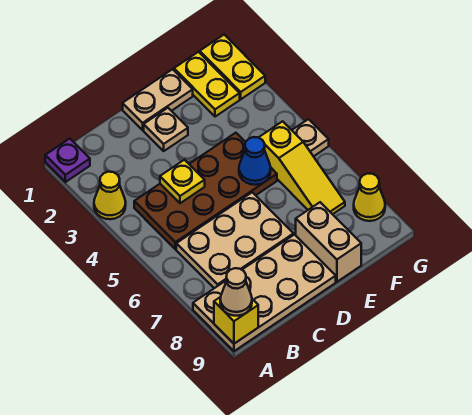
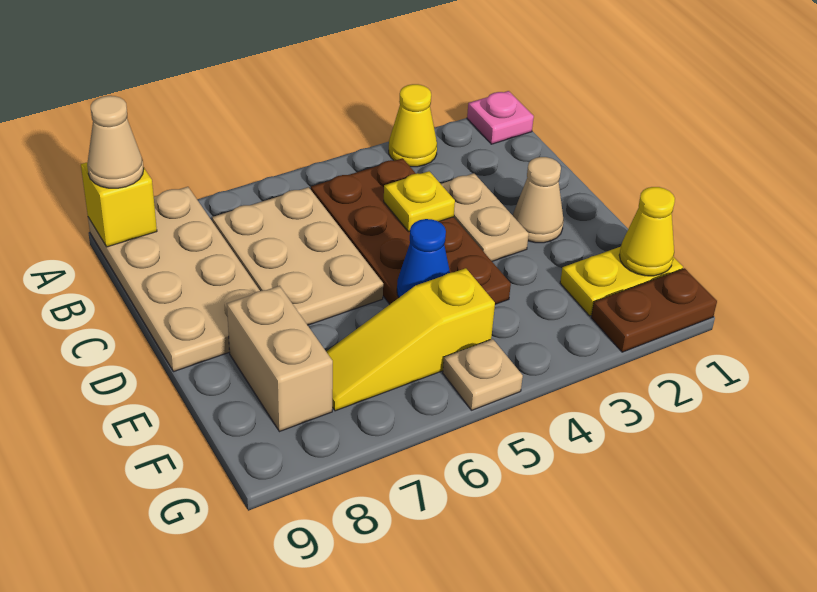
purple 1x1 plate [45,139,90,182] -> pink 1x1 plate [467,91,534,144]
tan 1x2 plate [123,69,193,130] -> tan 1x2 plate moved to [441,173,529,261]
tan 1x1 plate [144,108,188,151] -> tan 1x1 cone [513,157,564,243]
tan 1x2 brick [296,202,361,282] -> tan 1x2 brick turned to [227,286,333,432]
yellow 1x2 plate [200,35,265,99] -> brown 1x2 plate [591,268,717,352]
yellow 1x1 cone [354,174,385,221] -> yellow 1x1 cone moved to [619,187,675,276]

